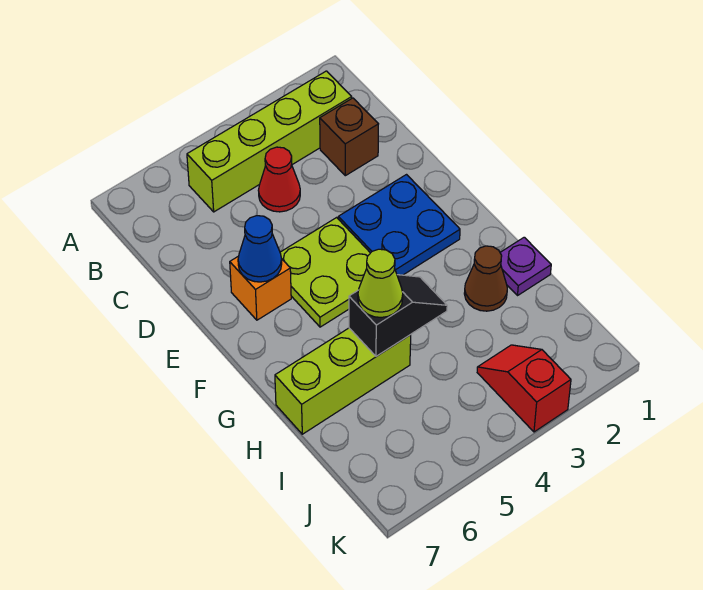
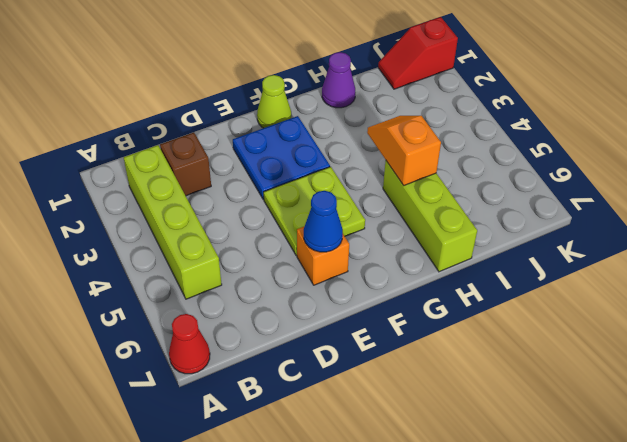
red 1x1 cone [258,147,300,212] -> red 1x1 cone moved to [169,314,210,374]
purple 1x1 plate [500,237,551,295] -> purple 1x1 cone [322,52,355,108]
brown 1x1 cone [464,246,507,311] -> none
black 1x2 slope [349,275,447,356] -> orange 1x2 slope [367,116,441,185]
lime 1x1 cone [358,249,403,317] -> lime 1x1 cone moved to [257,75,291,128]
red 1x2 slope [477,345,571,432] -> red 1x2 slope moved to [378,17,458,89]

